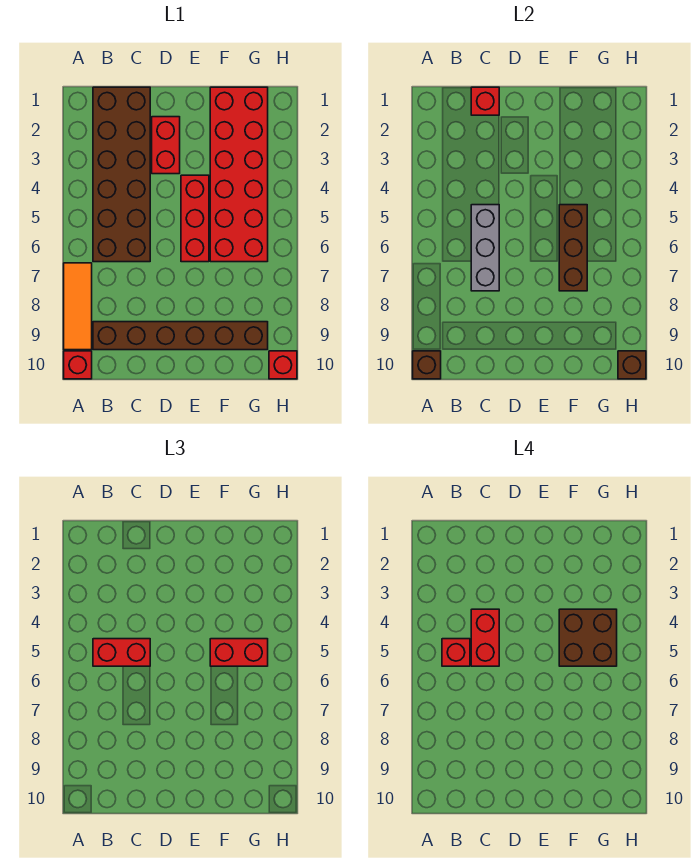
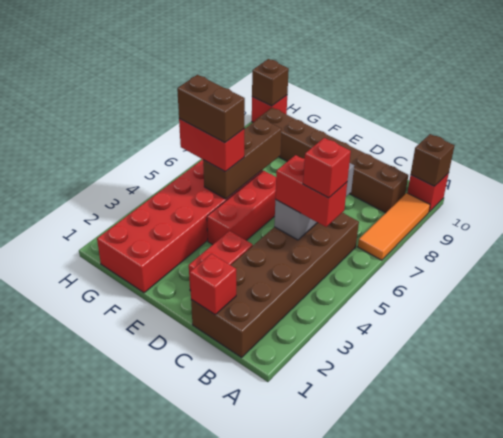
red 1x2 brick [471,609,499,666] -> none
brown 2x2 brick [559,609,617,666] -> brown 1x2 brick [177,75,245,143]

